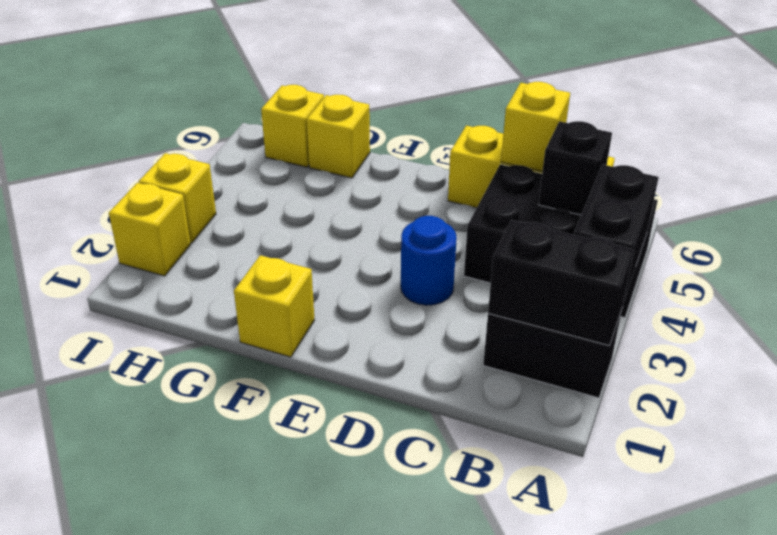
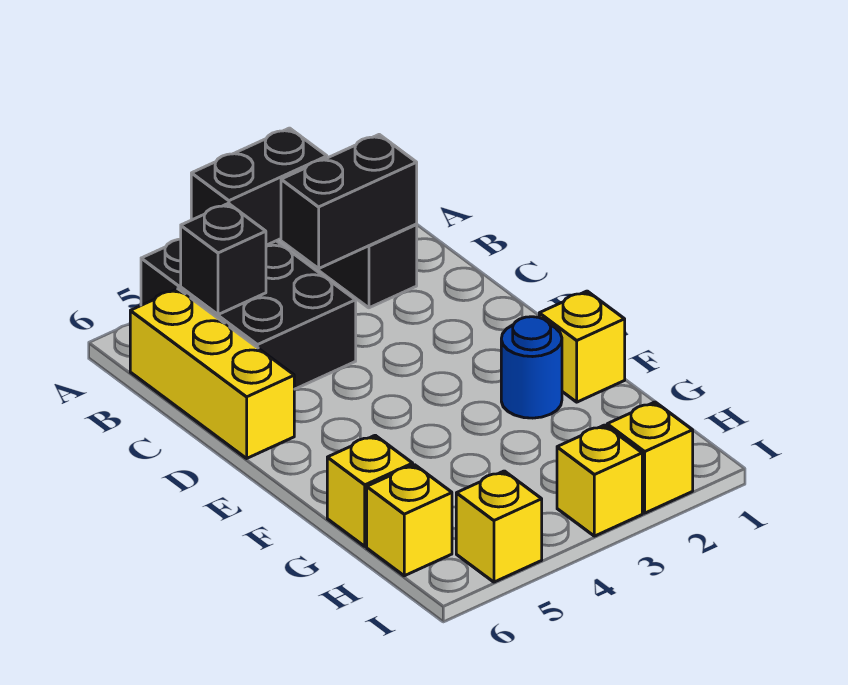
black 1x2 brick [488,220,634,346] -> black 1x2 brick turned to [281,135,417,268]
yellow 1x1 brick [501,82,570,172] -> yellow 1x1 brick moved to [456,471,542,582]
blue 1x1 round brick [401,216,457,305] -> blue 1x1 round brick moved to [501,317,562,418]

